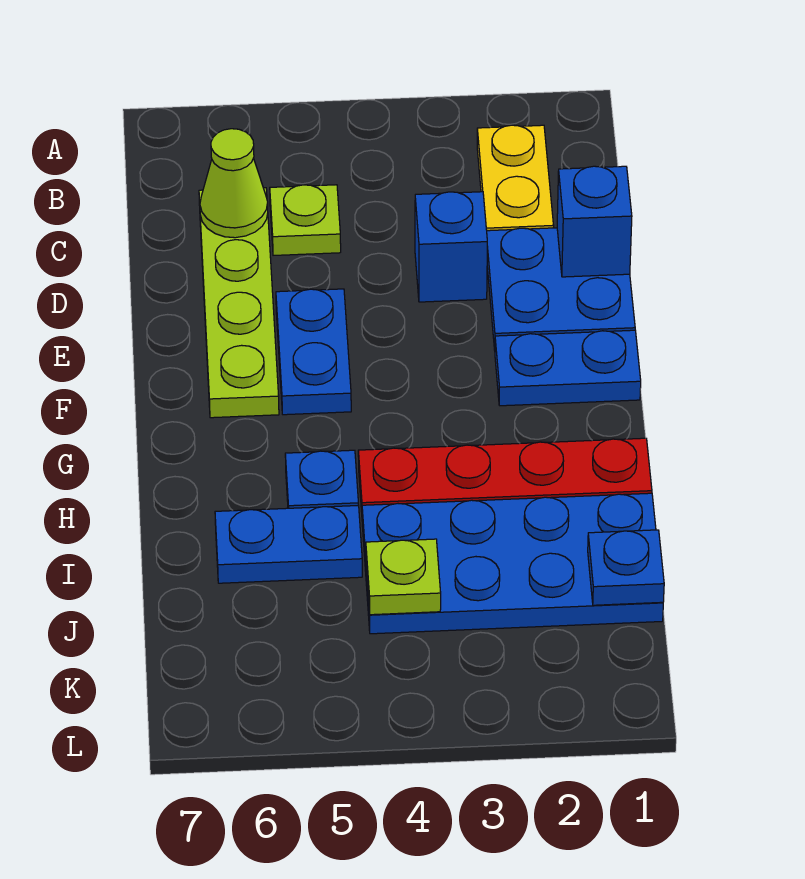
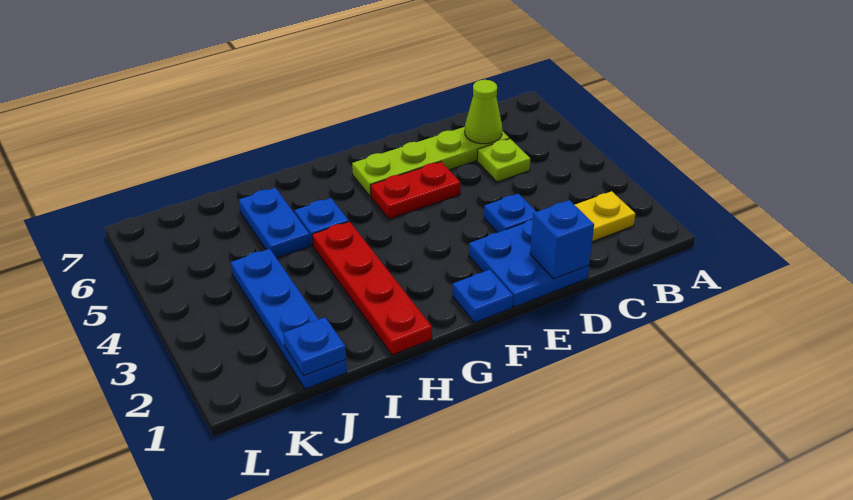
blue 1x1 brick [415,192,487,302] -> blue 1x1 plate [484,194,536,233]
blue 1x2 plate [276,289,351,415] -> red 1x2 plate [371,162,460,219]
blue 1x2 plate [495,330,641,406] -> blue 1x1 plate [453,270,513,323]
blue 2x4 plate [362,493,663,634] -> blue 1x4 plate [231,249,347,389]
lime 1x1 plate [366,539,441,615] -> none

